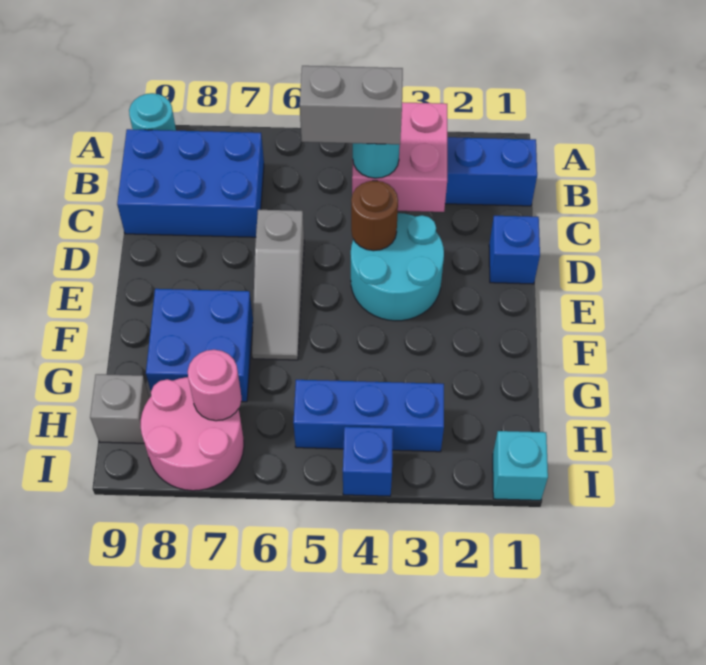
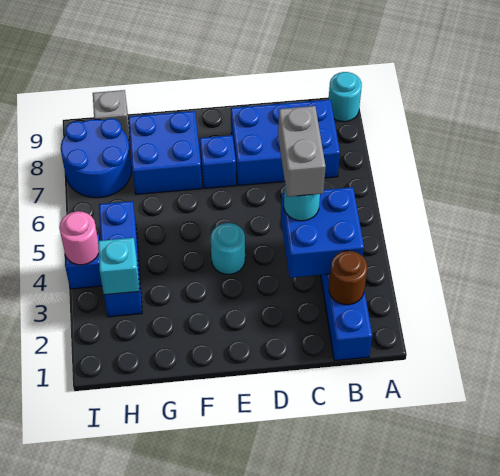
pink 2x2 brick [352,102,447,212] -> blue 2x2 brick [281,187,364,278]
blue 2x3 brick [117,129,264,237] -> blue 2x3 brick turned to [231,100,340,186]
blue 1x1 brick [489,216,540,284] -> blue 1x1 brick moved to [200,135,236,188]
cyan 2x2 round brick [351,213,444,321] -> cyan 1x1 round brick [211,223,245,274]
brown 1x1 round brick [351,181,398,251] -> brown 1x1 round brick moved to [329,251,367,305]
grey 1x3 slope [252,210,304,360] -> none
pink 2x2 round brick [141,377,244,491] -> blue 2x2 round brick [61,118,132,198]
pink 1x1 round brick [188,350,242,421] -> pink 1x1 round brick moved to [59,211,99,265]
cyan 1x1 brick [493,431,548,500] -> cyan 1x1 brick moved to [98,238,139,295]

